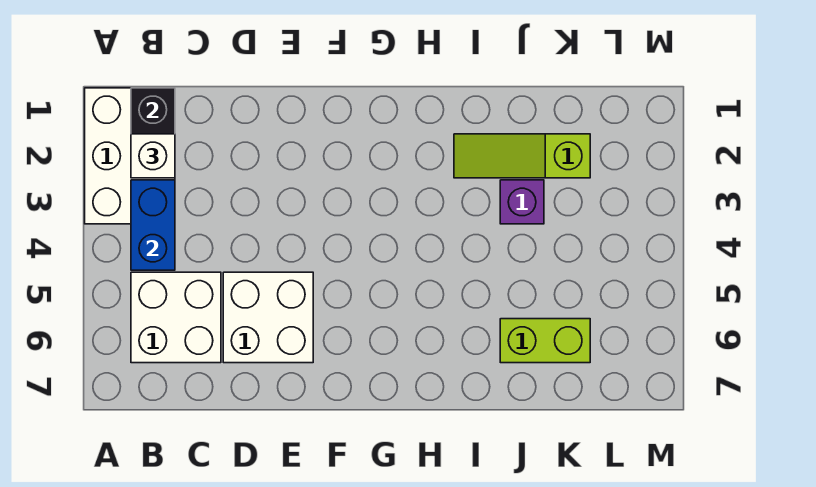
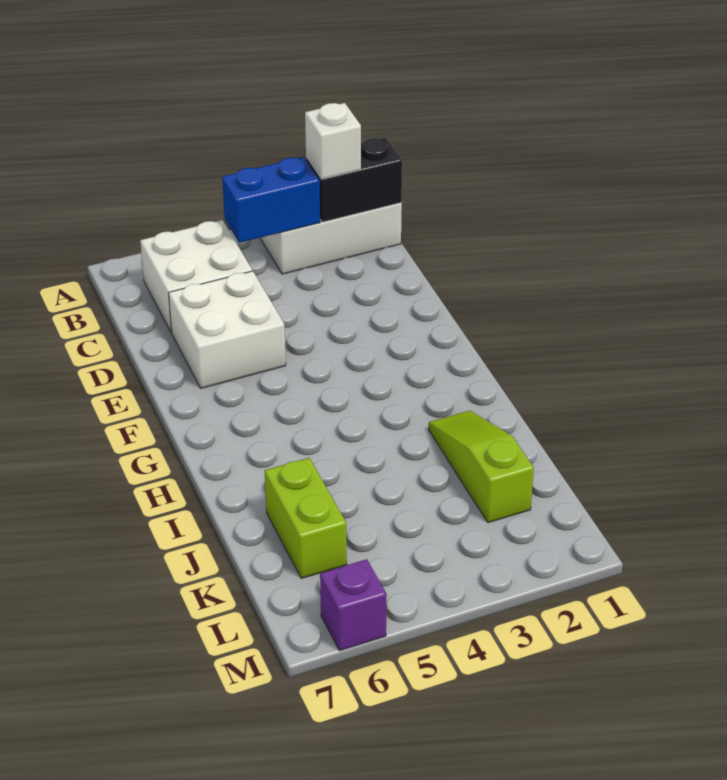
purple 1x1 brick [500,180,544,224] -> purple 1x1 brick moved to [320,559,387,651]

